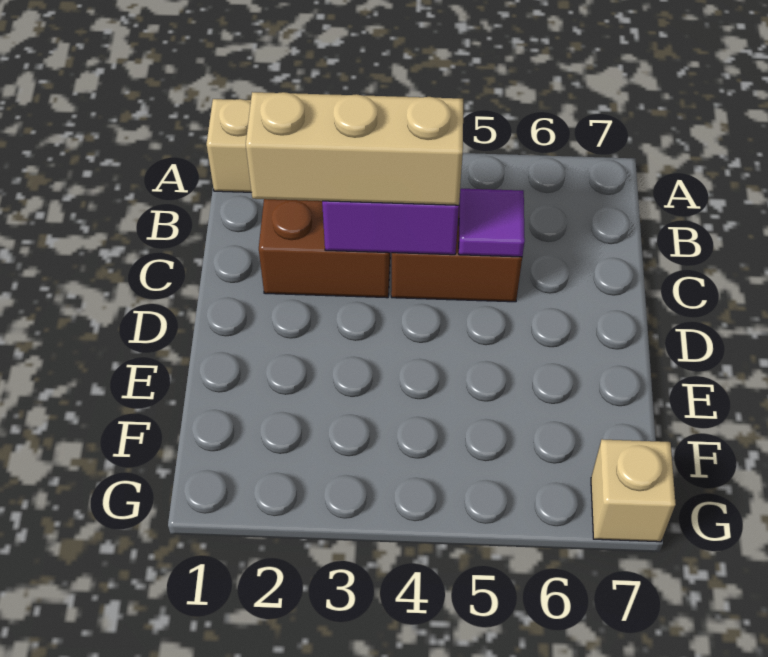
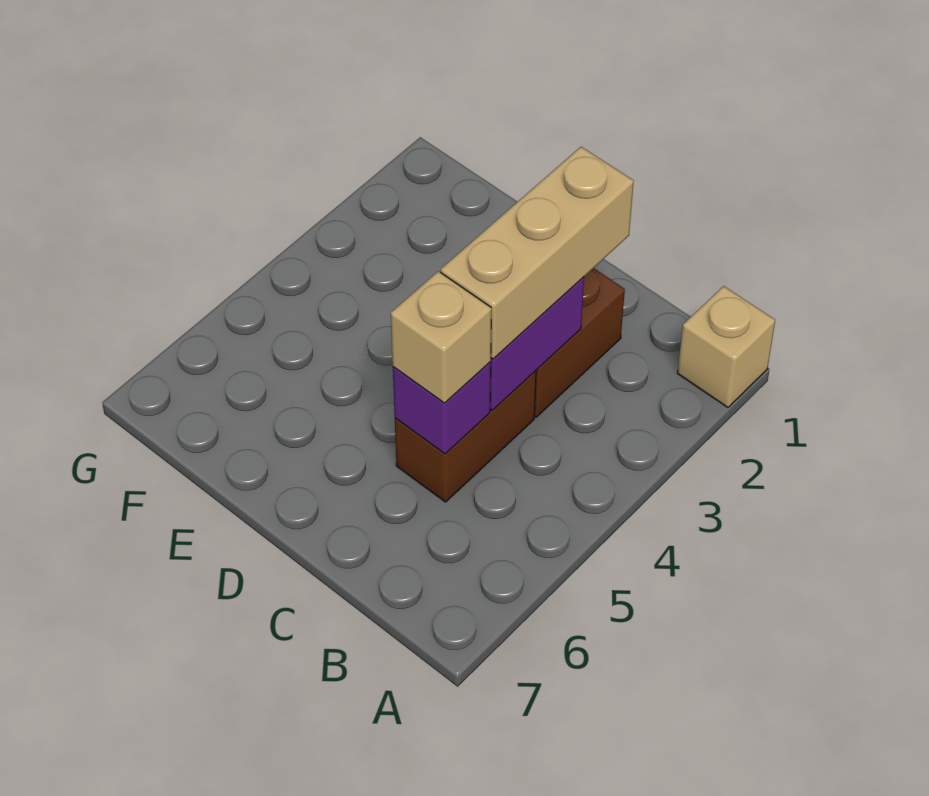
purple 1x1 tile [459,189,525,257] -> purple 1x1 brick [393,362,491,454]
tan 1x1 brick [591,439,676,542] -> tan 1x1 brick moved to [391,271,491,403]

